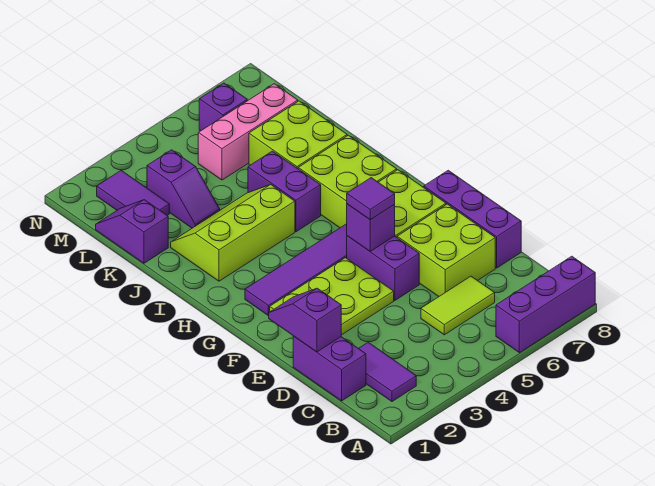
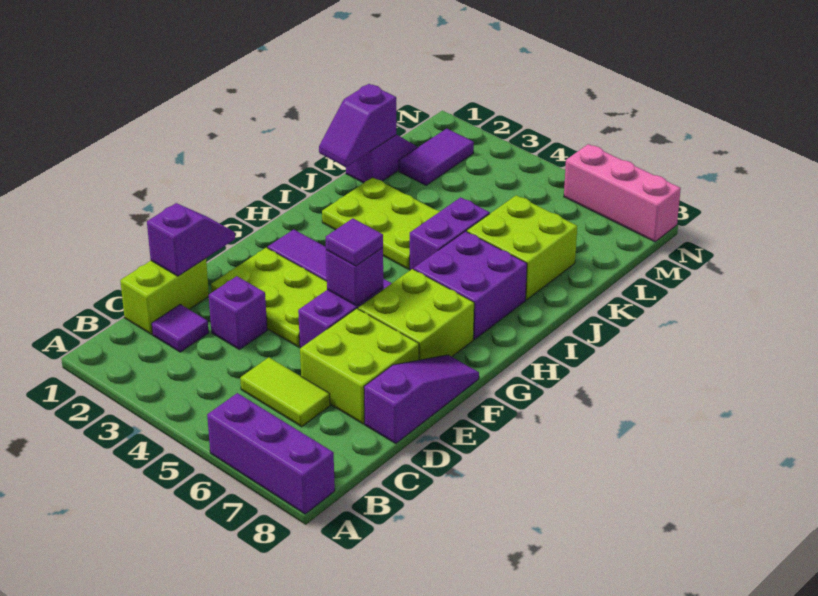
purple 1x2 tile [358,342,416,401] -> purple 1x1 tile [152,304,209,352]
purple 1x2 brick [293,336,366,401] -> lime 1x2 brick [120,258,209,334]
purple 1x3 brick [424,170,521,268] -> purple 1x3 slope [364,355,479,444]
lime 2x2 brick [298,135,397,228] -> purple 2x2 brick [414,231,527,339]
lime 2x3 slope [171,184,295,281] -> lime 2x3 plate [322,177,440,269]
purple 1x2 slope [147,150,220,228] -> purple 1x2 slope moved to [319,84,396,167]
pink 1x3 brick [198,84,298,180] -> pink 1x3 brick moved to [564,144,681,242]
purple 1x1 brick [199,83,247,131] -> purple 1x1 brick moved to [209,276,267,349]

